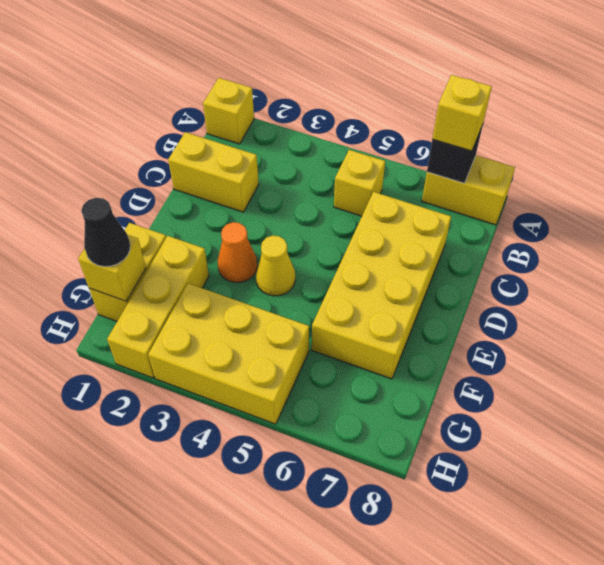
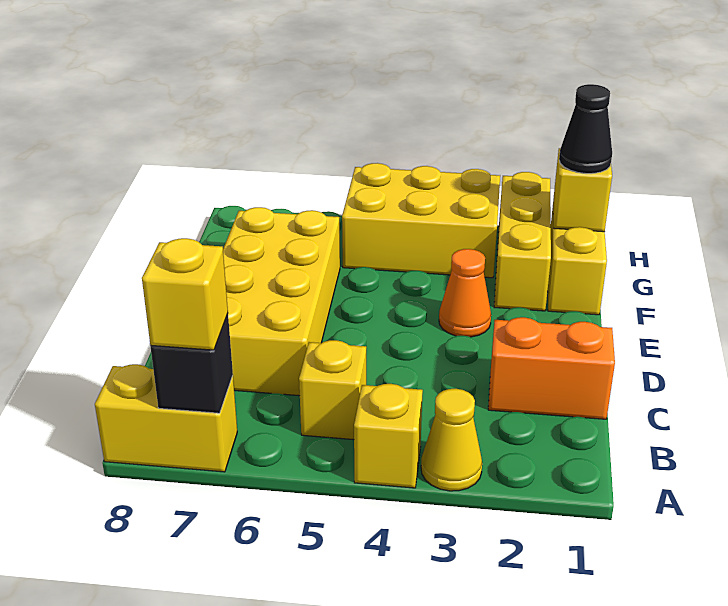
yellow 1x1 brick [203,78,254,144] -> yellow 1x1 brick moved to [354,384,423,488]
yellow 1x2 brick [168,132,259,212] -> orange 1x2 brick [488,317,615,419]
yellow 1x1 cone [256,236,295,296] -> yellow 1x1 cone moved to [421,389,482,491]

